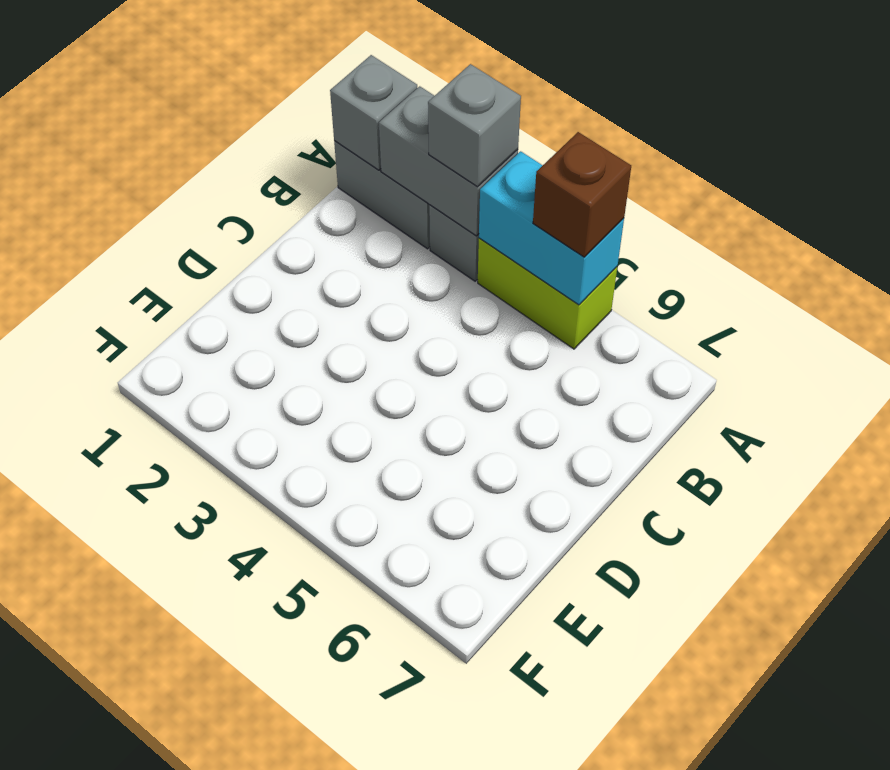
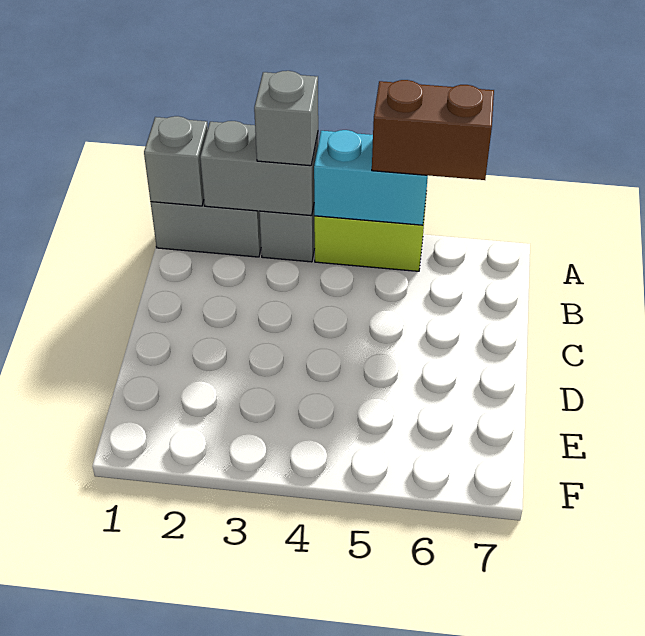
brown 1x1 brick [533,132,631,257] -> brown 1x2 brick [372,80,494,180]

